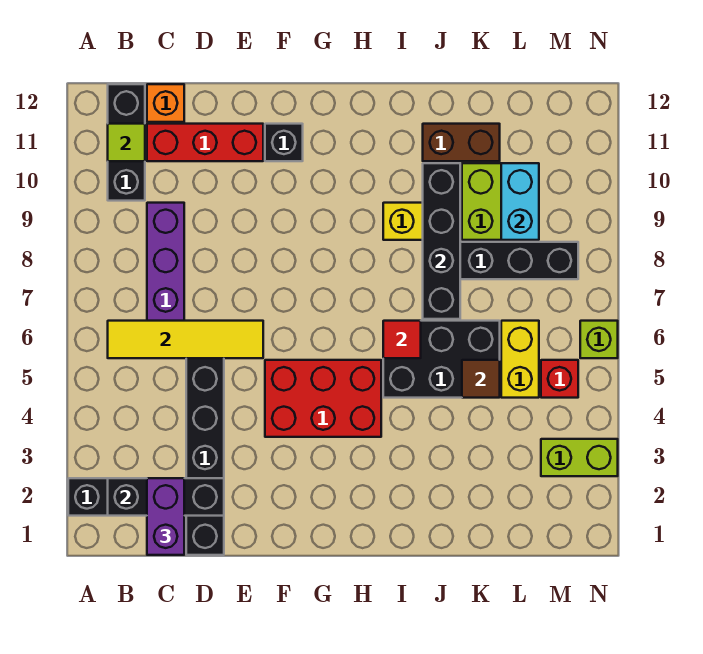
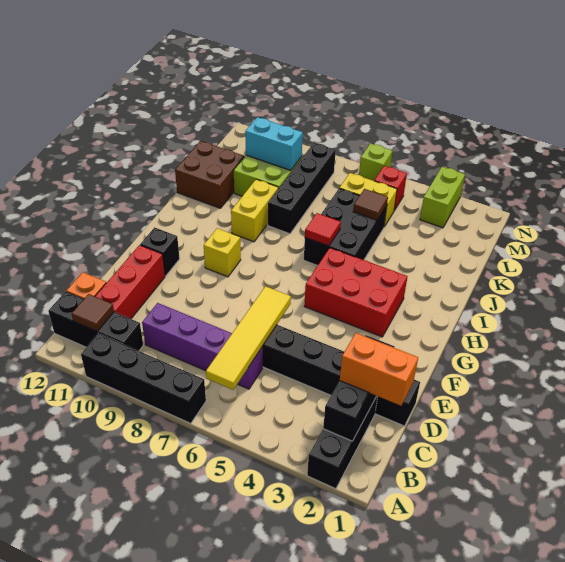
lime 1x1 tile [108,124,145,161] -> brown 1x1 tile [72,294,114,332]
purple 1x2 brick [147,478,184,555] -> orange 1x2 brick [340,333,418,406]
red 2x3 brick [265,360,381,437] -> red 2x3 brick turned to [304,248,408,337]
none -> yellow 1x1 brick [204,228,241,277]
black 1x4 brick [423,163,460,319] -> black 1x4 brick moved to [81,334,206,423]
brown 1x2 brick [423,124,500,161] -> brown 2x2 brick [175,141,244,208]

